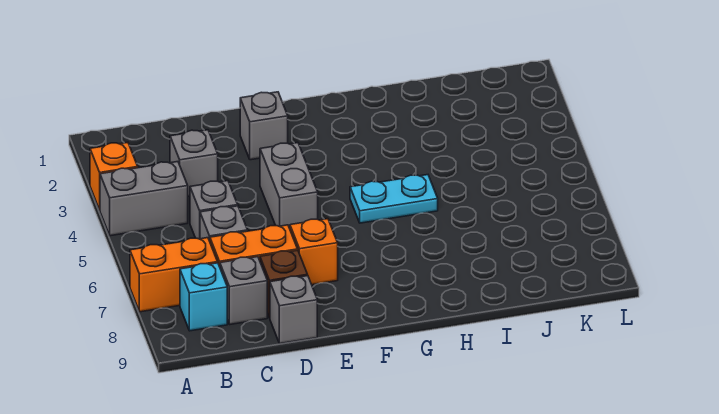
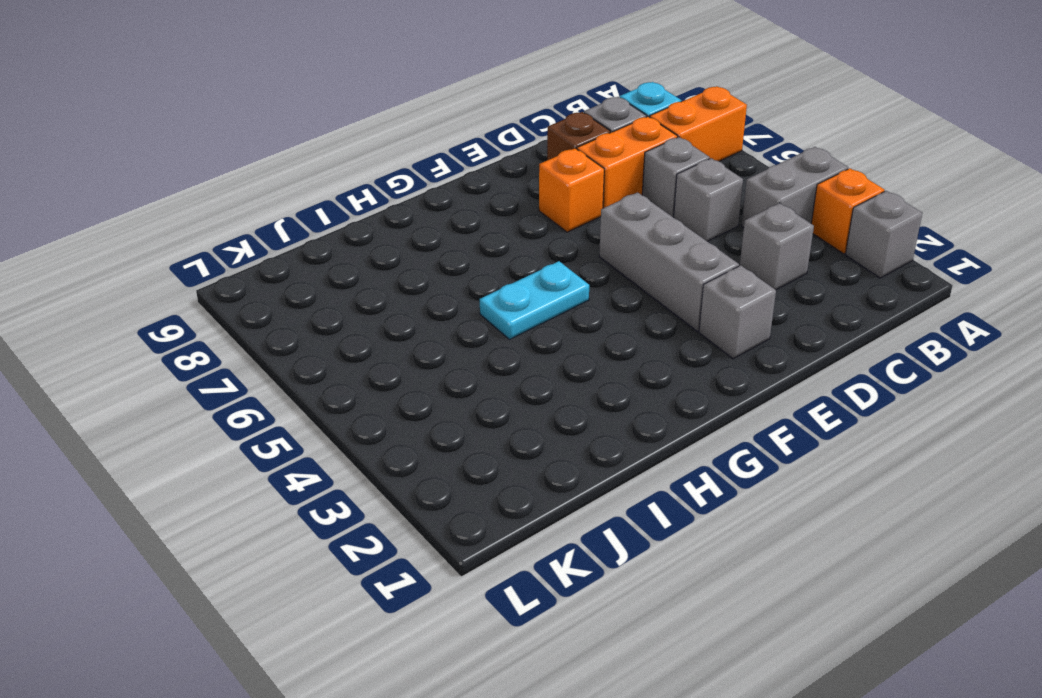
grey 1x1 brick [270,276,317,344] -> grey 1x1 brick moved to [846,191,922,278]
grey 1x2 brick [260,143,318,229] -> grey 1x3 brick [599,192,739,331]

